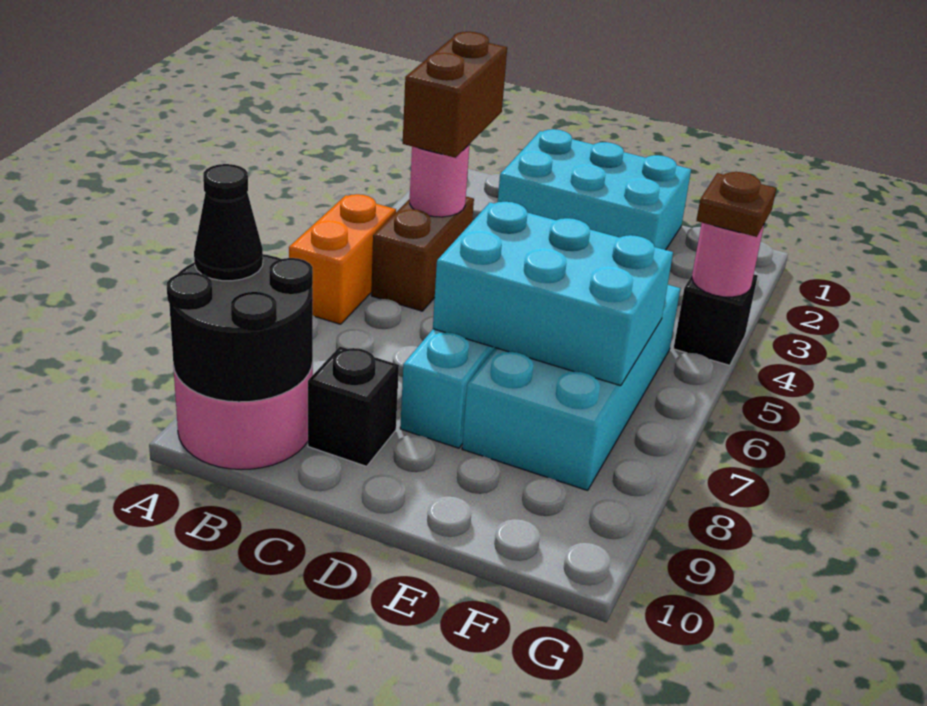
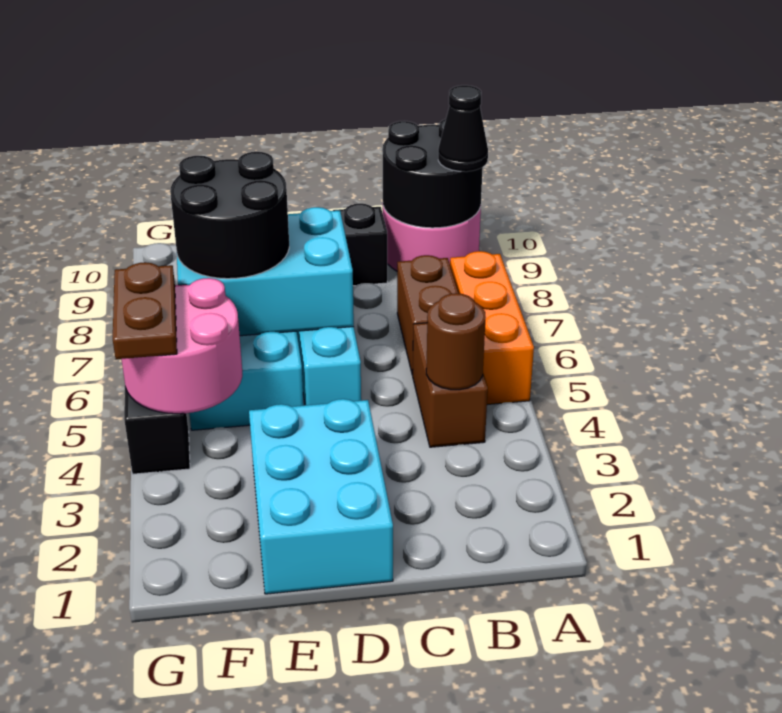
orange 1x2 brick [289,194,396,324] -> orange 1x3 brick [450,251,534,405]
brown 1x2 brick [403,32,507,158] -> brown 1x2 brick moved to [397,255,458,375]
pink 1x1 round brick [410,144,470,217] -> brown 1x1 round brick [426,293,486,390]
cyan 2x3 brick [498,129,691,250] -> cyan 2x3 brick turned to [249,399,393,594]
none -> black 2x2 round brick [170,152,289,279]
pink 1x1 round brick [692,223,764,297] -> pink 2x2 round brick [122,278,242,414]
brown 1x1 plate [696,172,776,237] -> brown 1x2 plate [113,262,177,359]

